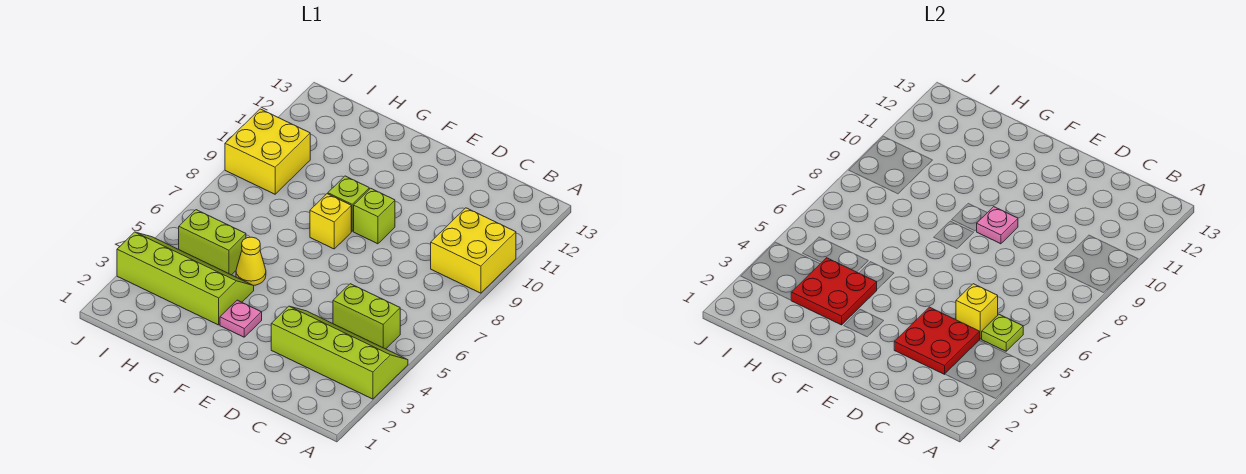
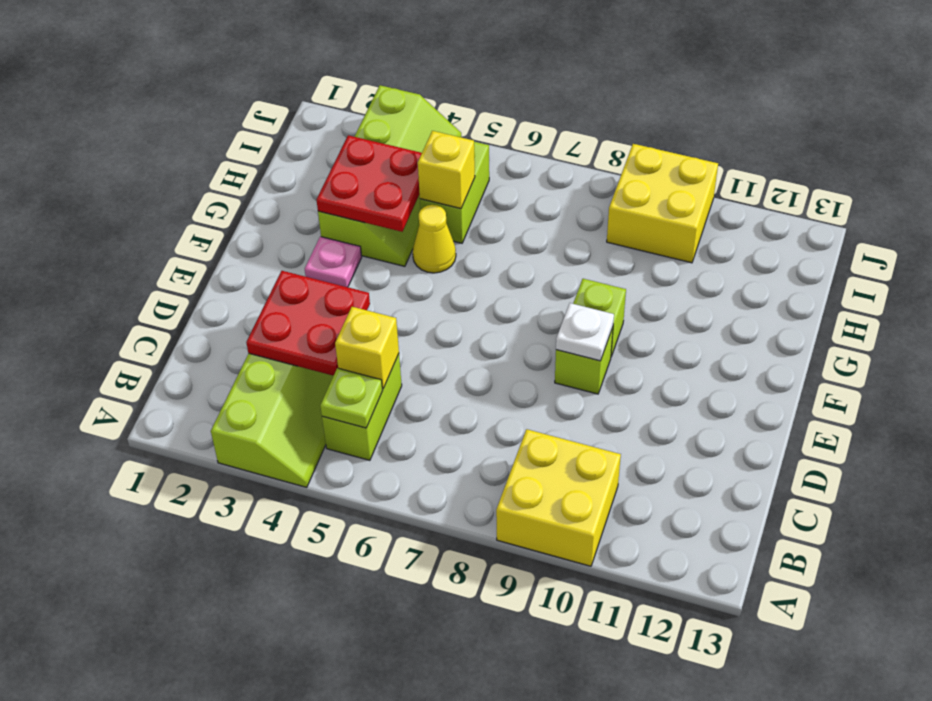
pink 1x1 plate [977,207,1018,244] -> white 1x1 plate [556,303,614,361]
yellow 1x1 brick [310,194,351,249] -> yellow 1x1 brick moved to [418,131,475,209]

